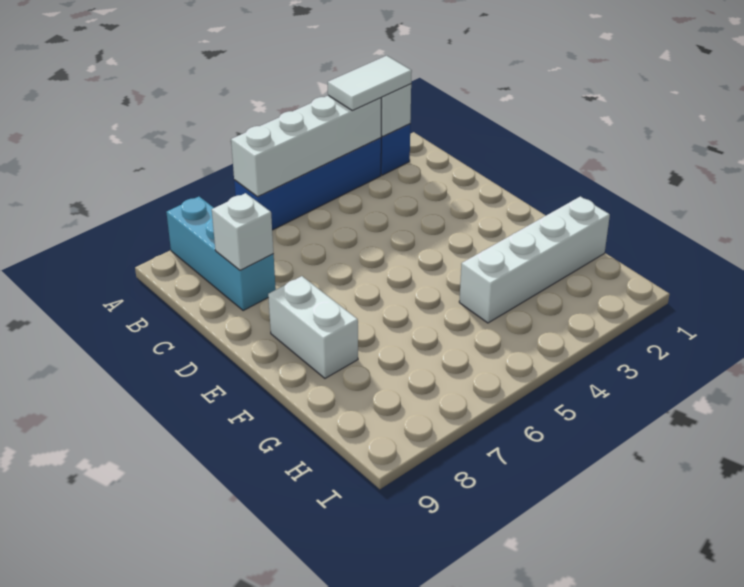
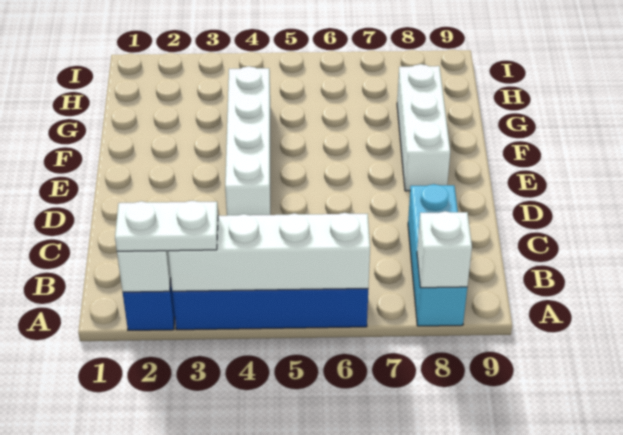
white 1x2 tile [328,56,412,110] -> white 1x2 plate [115,201,218,251]
white 1x1 brick [212,193,274,271] -> white 1x1 brick moved to [417,211,472,288]
white 1x2 brick [268,276,358,378] -> white 1x3 brick [397,64,450,191]
white 1x4 brick [459,196,610,323] -> white 1x4 brick turned to [225,66,270,216]

